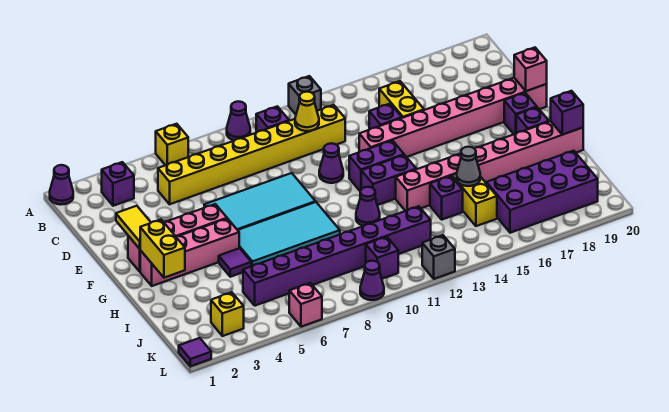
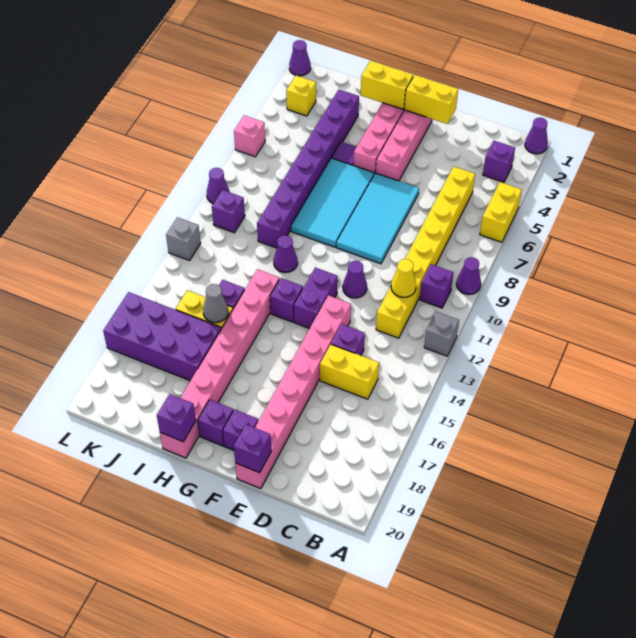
yellow 1x1 brick [156,124,188,165] -> yellow 1x2 brick [480,182,522,242]
yellow 1x2 tile [116,206,151,249] -> yellow 1x2 brick [404,75,458,124]
pink 1x1 brick [514,48,547,91] -> purple 1x1 brick [234,425,271,473]
purple 1x2 brick [361,155,416,205] -> purple 1x1 brick [270,278,303,322]
purple 1x8 brick [243,206,431,306] -> purple 1x8 brick moved to [257,90,359,248]
purple 2x4 brick [486,151,598,233] -> purple 2x4 brick turned to [103,292,221,381]
purple 1x1 tile [179,338,211,366] -> purple 1x1 cone [289,40,311,76]

